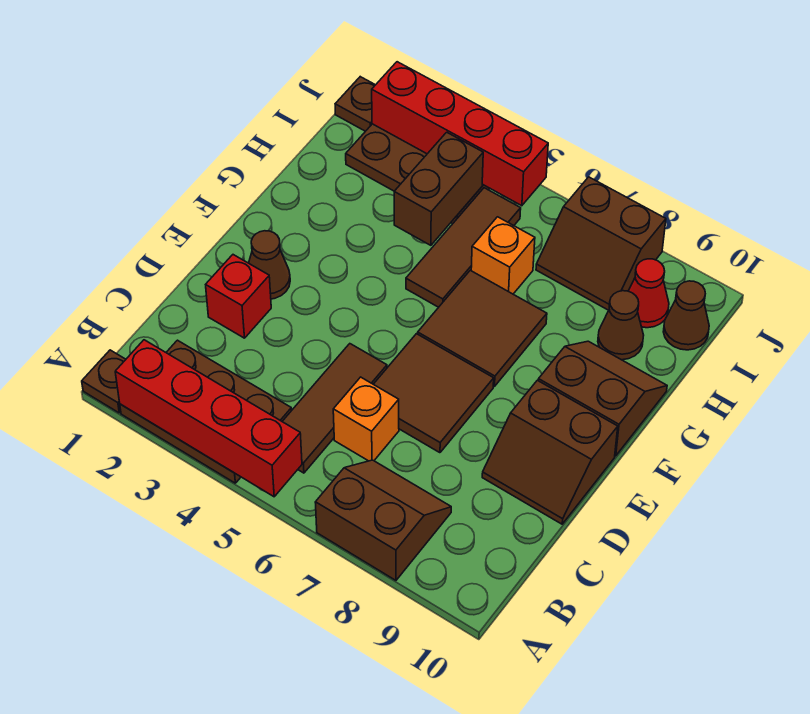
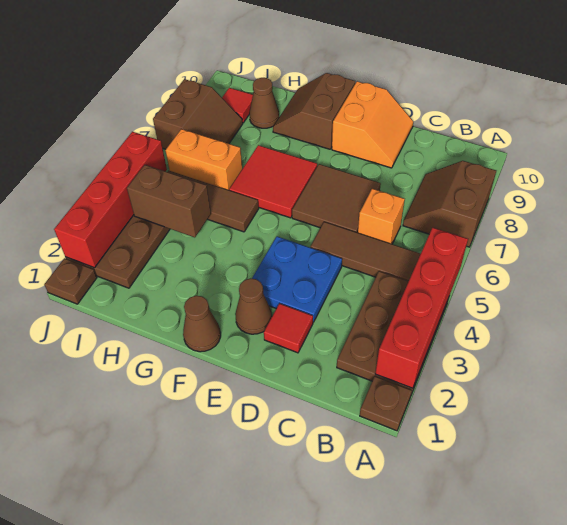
red 1x1 brick [206,255,271,338] -> red 1x1 tile [264,304,313,353]
none -> blue 2x2 plate [252,236,342,322]
brown 2x2 slope [482,380,618,524] -> orange 2x2 slope [332,81,413,168]
brown 2x2 tile [418,270,547,386] -> red 2x2 tile [229,145,317,218]
orange 1x1 brick [471,217,535,294] -> orange 1x2 brick [165,129,242,190]
red 1x1 cone [629,259,669,328] -> red 1x1 tile [222,88,253,123]
brown 1x1 cone [663,281,709,350] -> brown 1x1 cone moved to [183,296,221,352]

